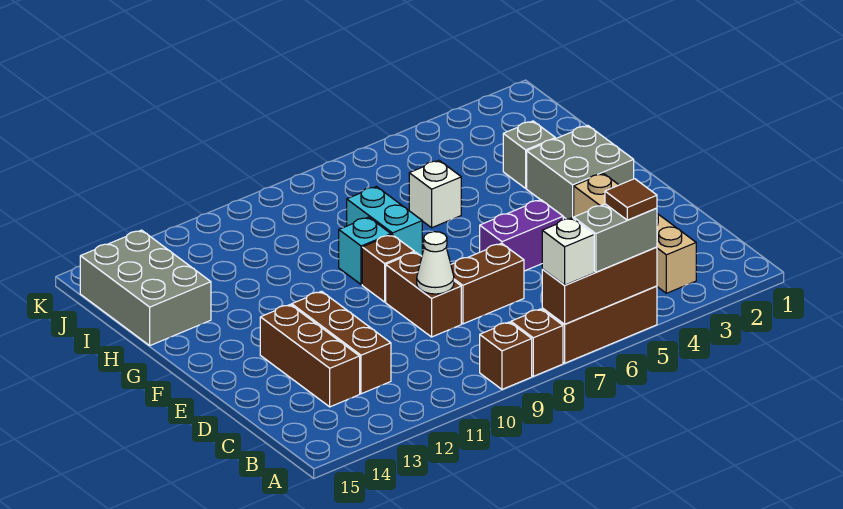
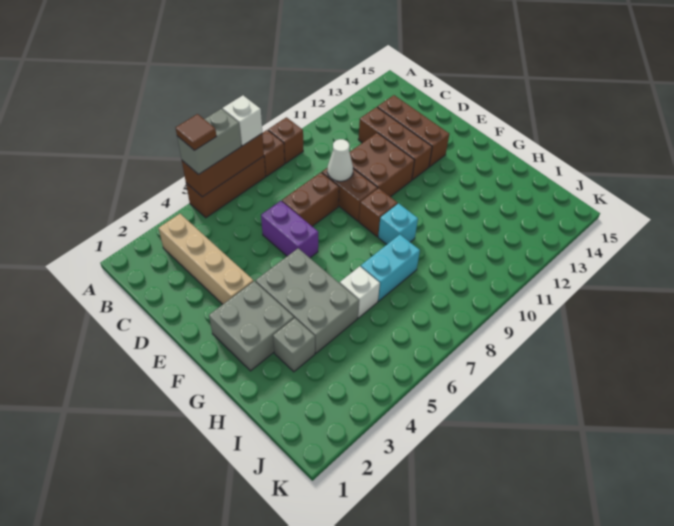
none -> brown 2x2 brick [349,133,414,197]
purple 1x2 brick [480,200,563,271] -> purple 1x2 brick turned to [261,201,318,258]
cyan 1x2 brick [347,187,422,256] -> cyan 1x2 brick turned to [361,235,420,301]
grey 2x3 brick [80,230,211,346] -> grey 2x3 brick moved to [255,248,359,353]

